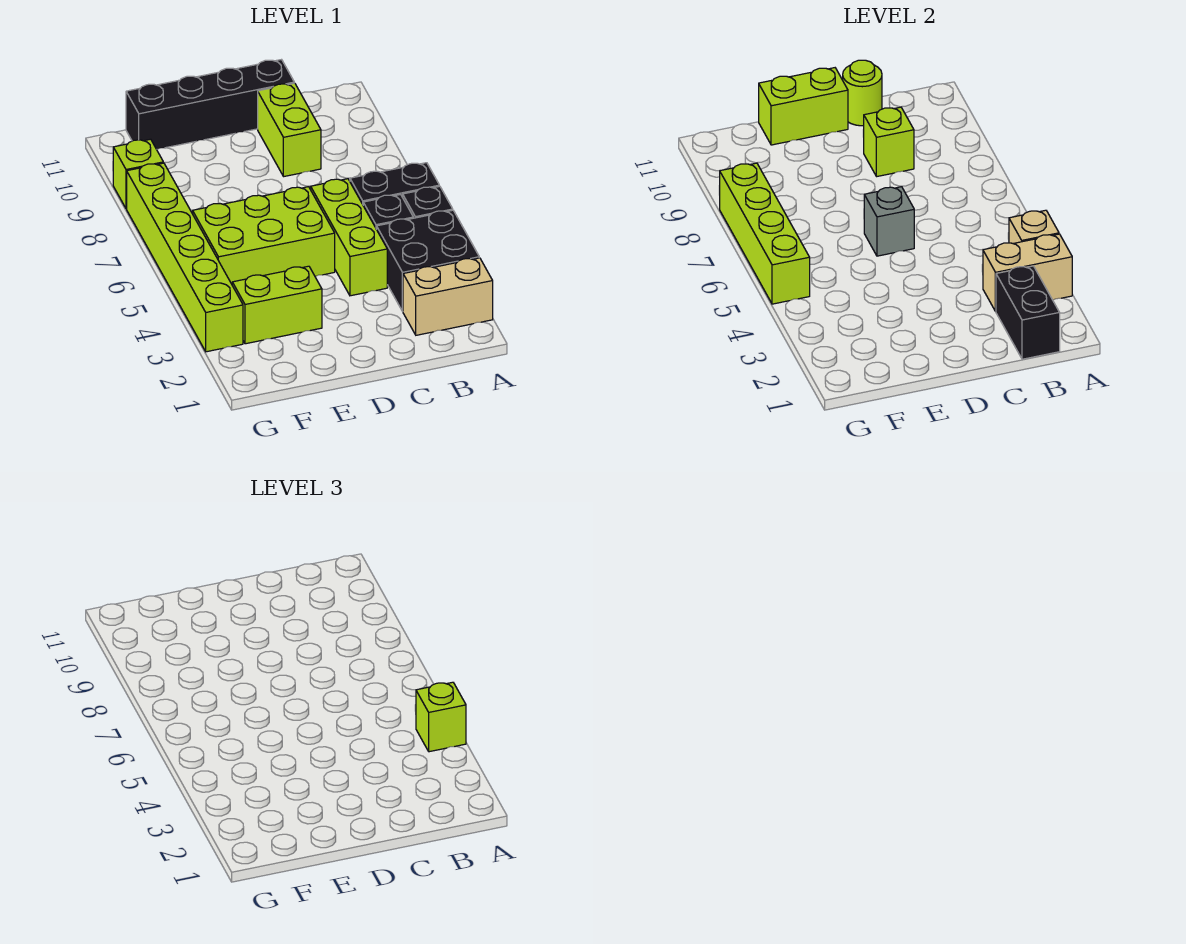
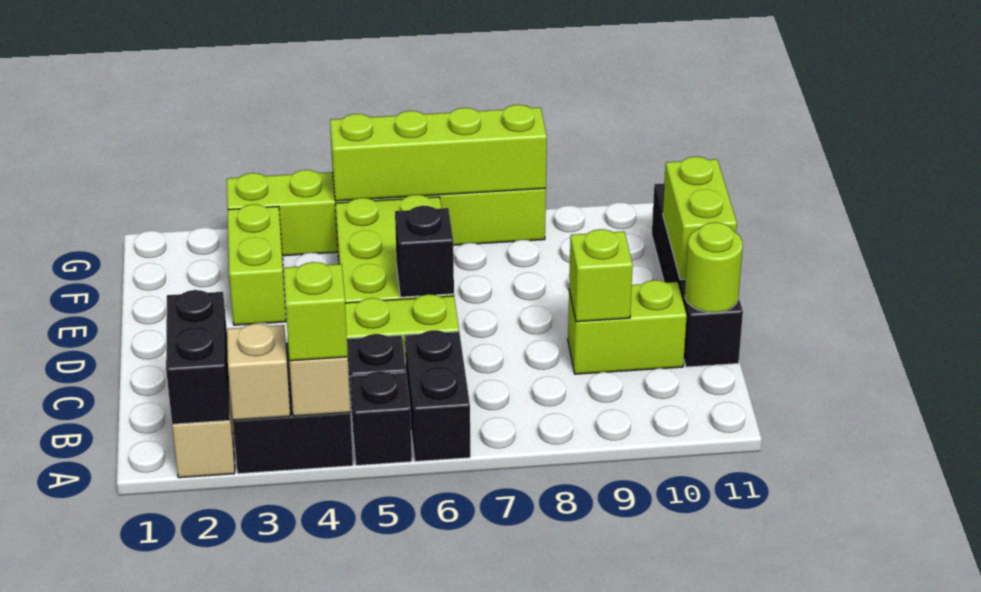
tan 1x2 brick [983,234,1072,311] -> tan 1x1 brick [227,324,290,420]
black 1x2 brick [996,266,1060,359] -> black 1x2 brick turned to [166,290,230,424]
grey 1x1 brick [864,187,914,256] -> black 1x1 brick [395,206,454,297]
lime 1x1 brick [113,139,163,209] -> none

